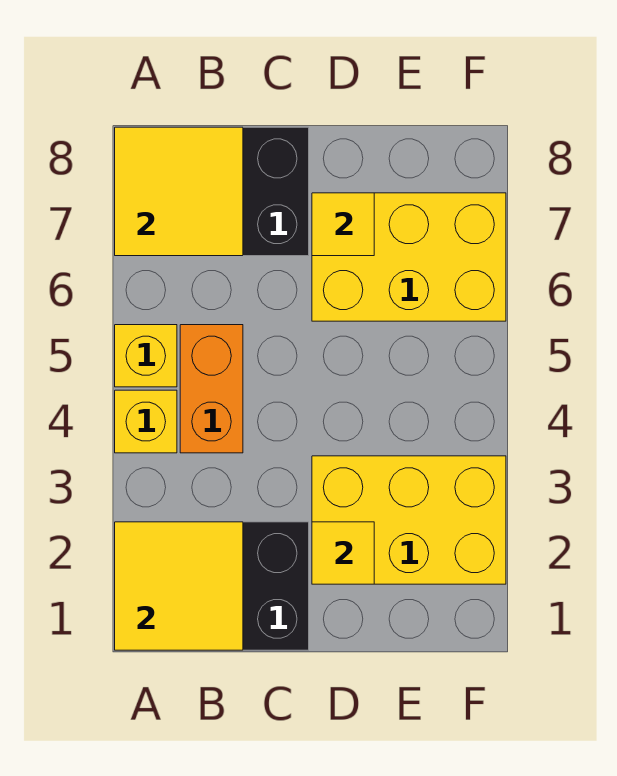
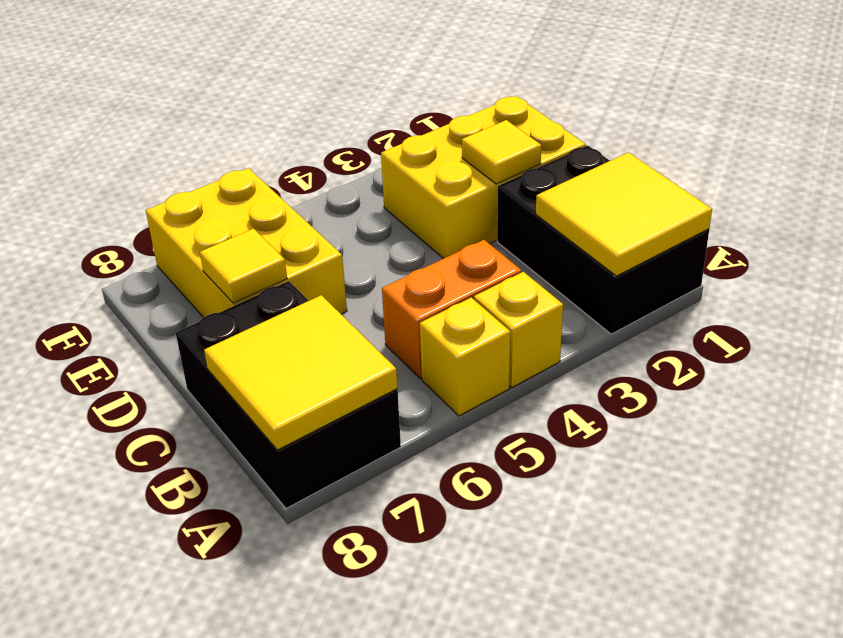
yellow 2x3 brick [312,456,506,584] -> yellow 2x3 brick turned to [381,96,586,259]

